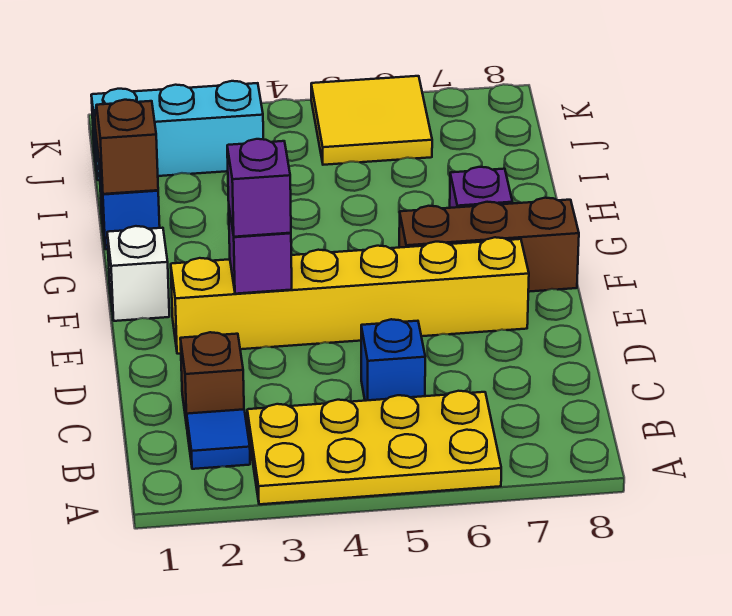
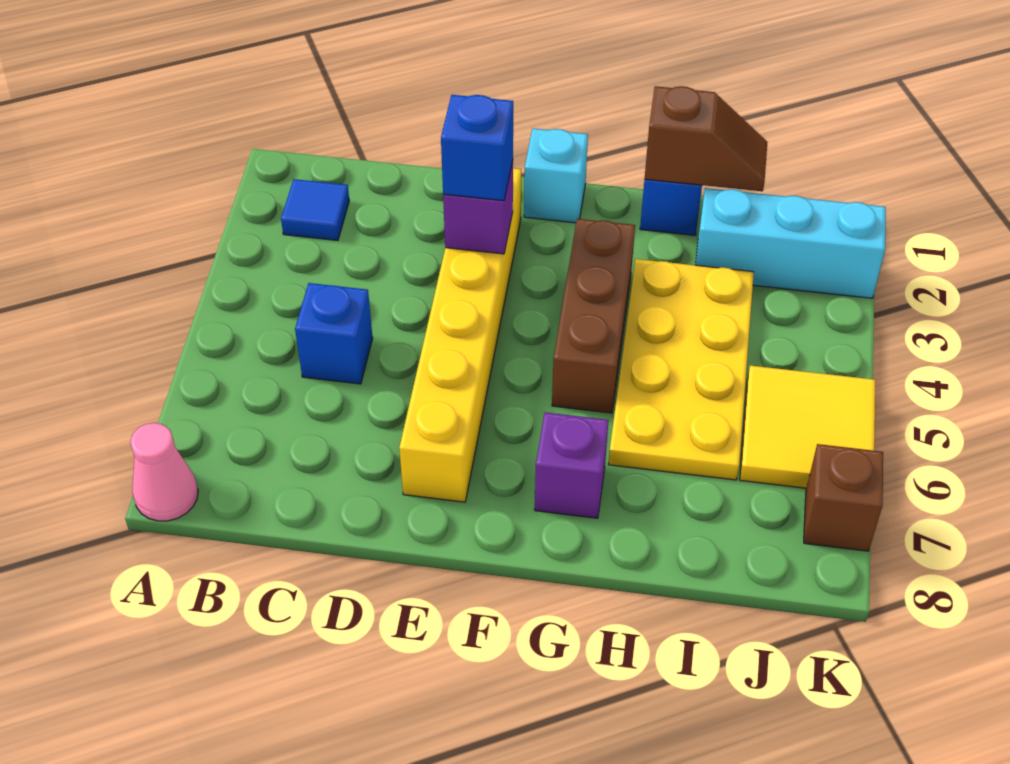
yellow 2x4 plate [247,391,501,504] -> yellow 2x4 plate moved to [608,259,754,480]
none -> pink 1x1 cone [130,423,198,521]
brown 1x1 brick [180,332,244,426] -> brown 1x1 brick moved to [804,444,883,551]
purple 1x1 brick [227,139,291,237] -> blue 1x1 brick [441,95,513,201]
white 1x1 brick [107,226,169,321] -> cyan 1x1 brick [524,129,588,223]
brown 1x3 brick [399,198,579,292] -> brown 1x3 brick moved to [552,219,635,413]
cyan 1x3 brick [91,81,263,180] -> cyan 1x3 brick turned to [696,188,886,298]

